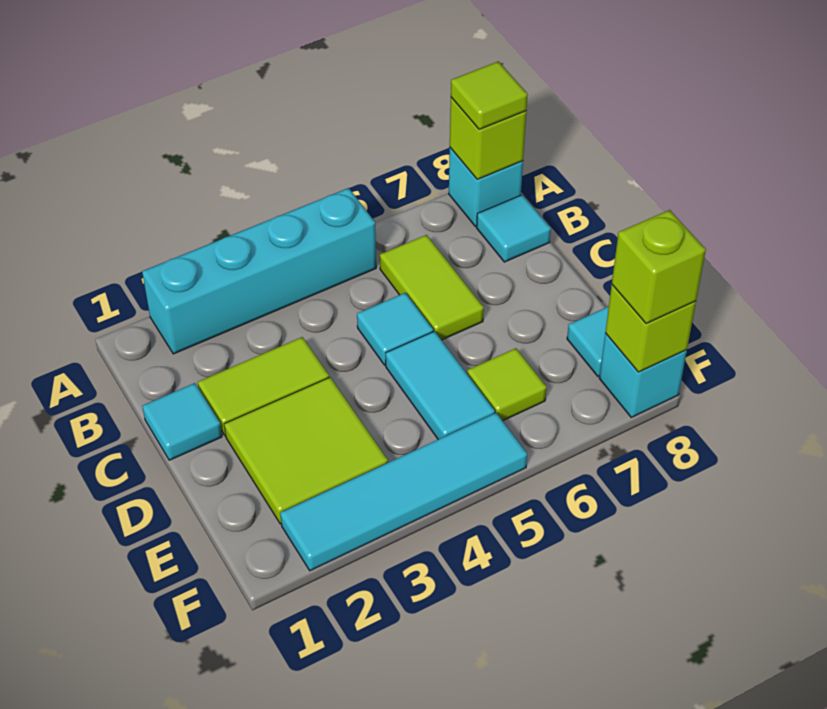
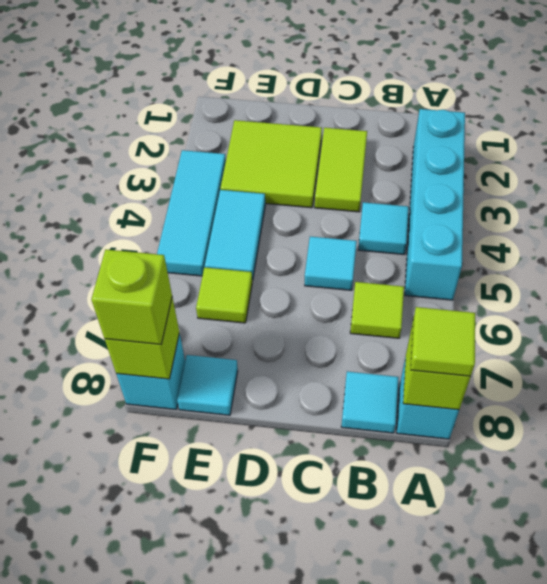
lime 1x2 tile [380,235,484,340] -> lime 1x1 tile [350,282,404,338]
cyan 1x1 tile [142,383,222,460] -> cyan 1x1 tile moved to [358,202,409,254]
cyan 1x2 tile [386,331,495,439] -> cyan 1x2 tile turned to [205,190,265,281]
cyan 1x4 tile [280,413,527,571] -> cyan 1x3 tile [157,150,226,276]

